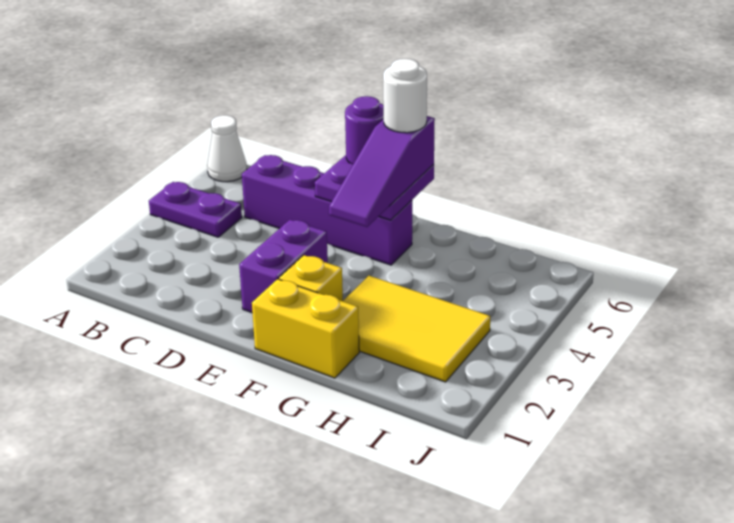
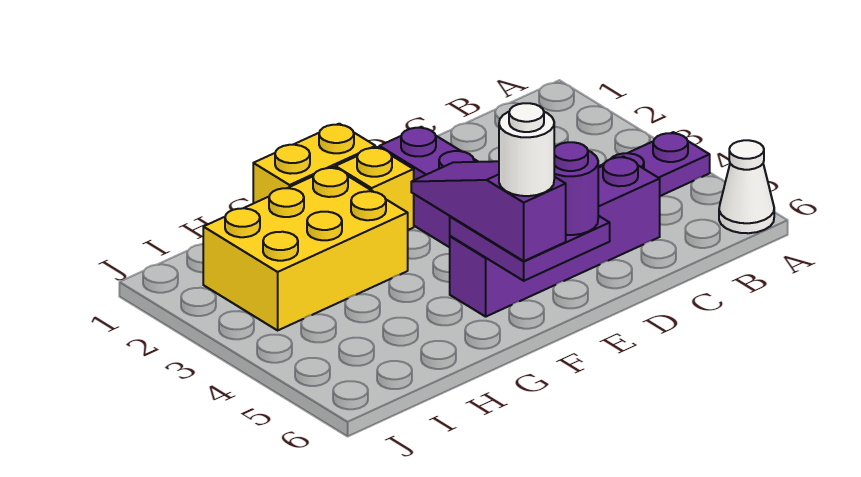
yellow 2x3 tile [343,276,490,382] -> yellow 2x3 brick [203,167,408,330]

